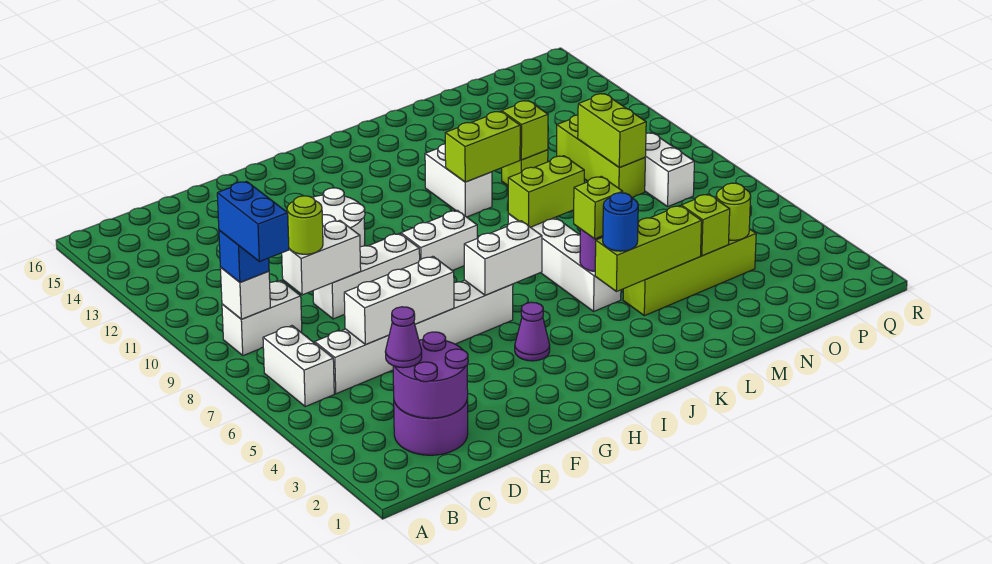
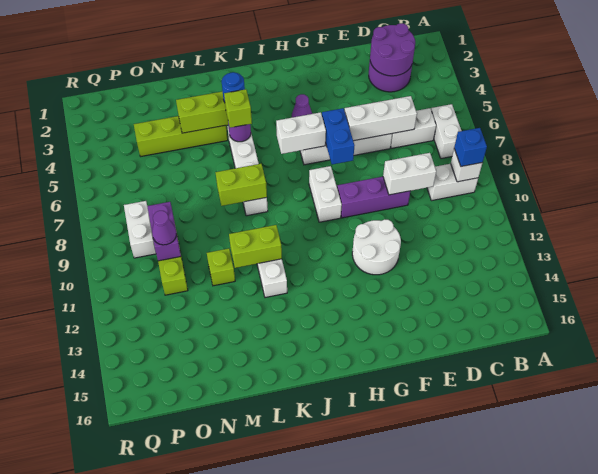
blue 1x2 brick [217,181,289,262] -> blue 1x2 brick moved to [322,108,354,165]
purple 1x1 cone [385,307,422,368] -> purple 1x1 cone moved to [152,211,176,245]
lime 1x1 round brick [287,196,323,254] -> none
white 1x3 brick [313,233,420,319] -> purple 1x3 brick [337,176,410,218]
white 1x2 brick [401,210,477,271] -> white 1x2 brick turned to [309,166,342,222]
lime 1x1 brick [502,101,548,160] -> none
lime 1x1 brick [681,194,730,256] -> none
lime 1x1 round brick [716,183,751,240] -> none
lime 1x2 brick [578,94,646,167] -> purple 1x2 brick [147,202,181,261]

